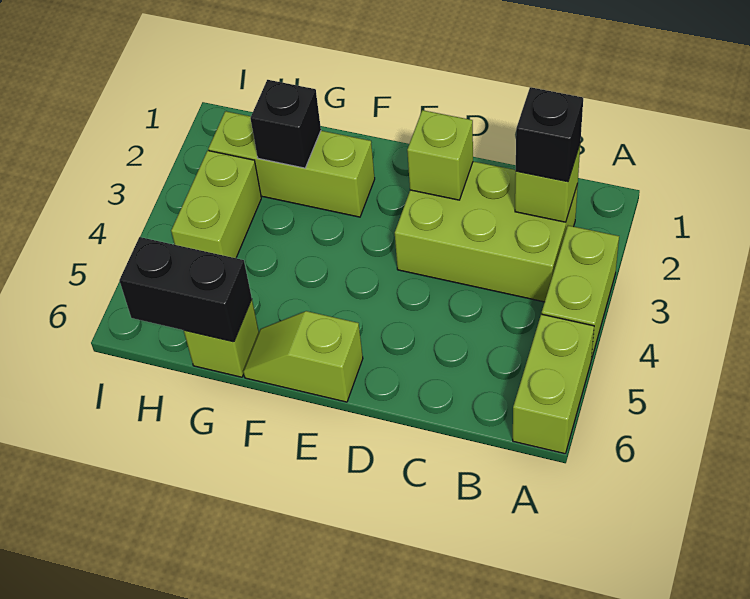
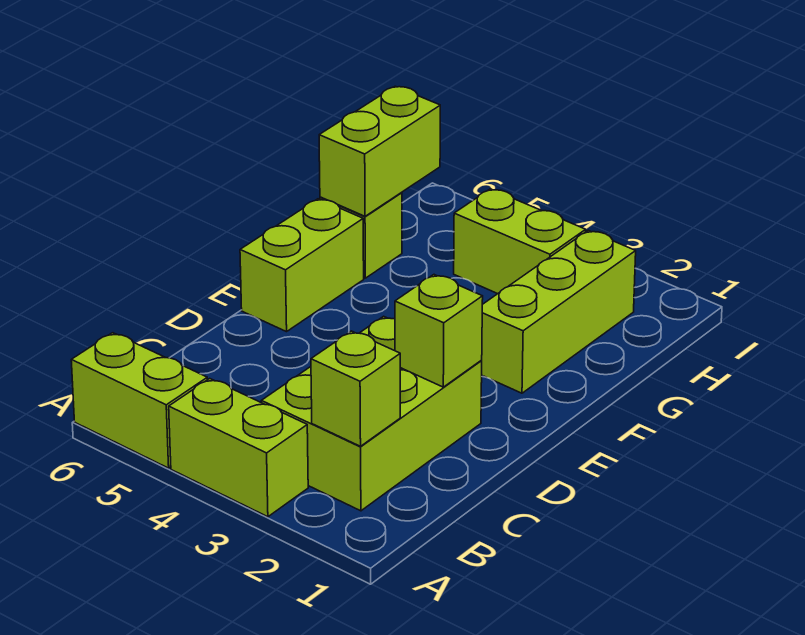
black 1x1 brick [516,87,583,182] -> none
lime 1x2 slope [243,311,363,402] -> lime 1x2 brick [240,199,364,332]
black 1x1 brick [250,80,321,168] -> none
black 1x2 brick [119,237,252,342] -> lime 1x2 brick [319,86,440,216]

